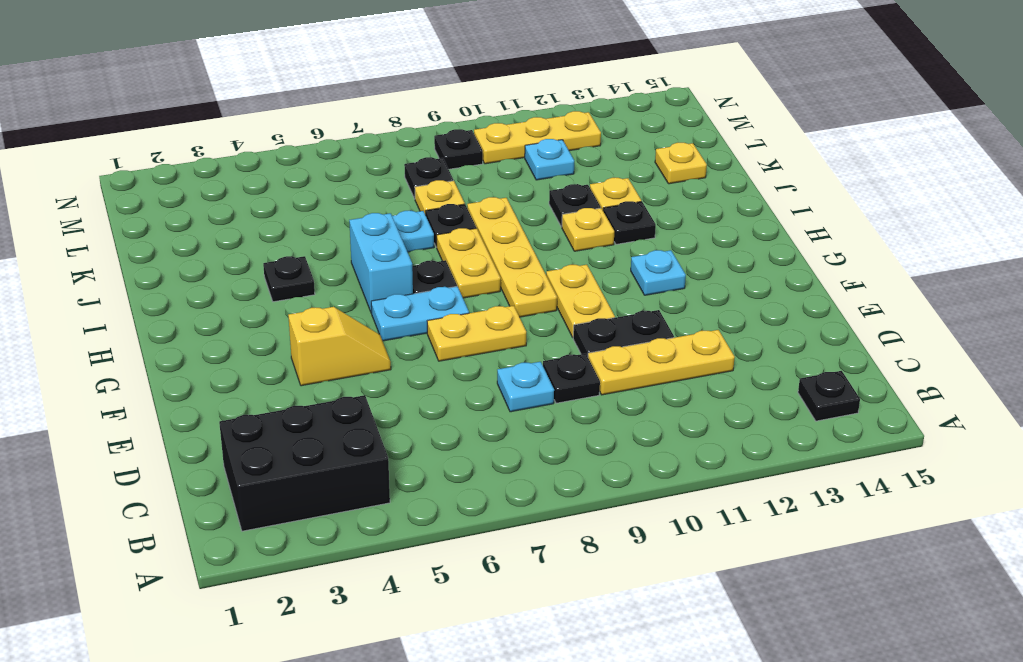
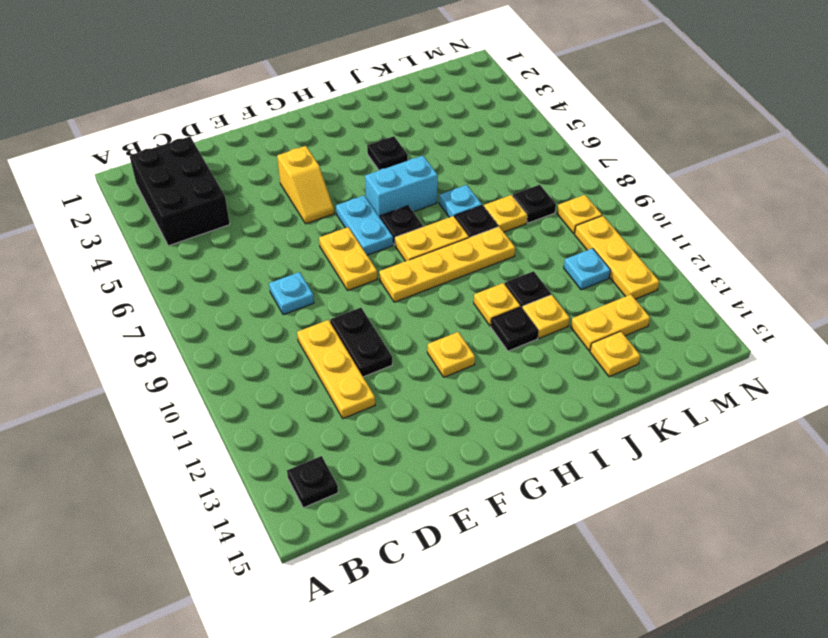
black 1x1 plate [543,354,600,403] -> none
yellow 1x2 plate [546,265,615,337] -> yellow 1x2 plate moved to [571,295,650,351]
cyan 1x1 plate [631,250,686,295] -> yellow 1x1 plate [427,332,475,377]
black 1x1 plate [434,129,483,169] -> yellow 1x1 plate [557,195,602,234]

